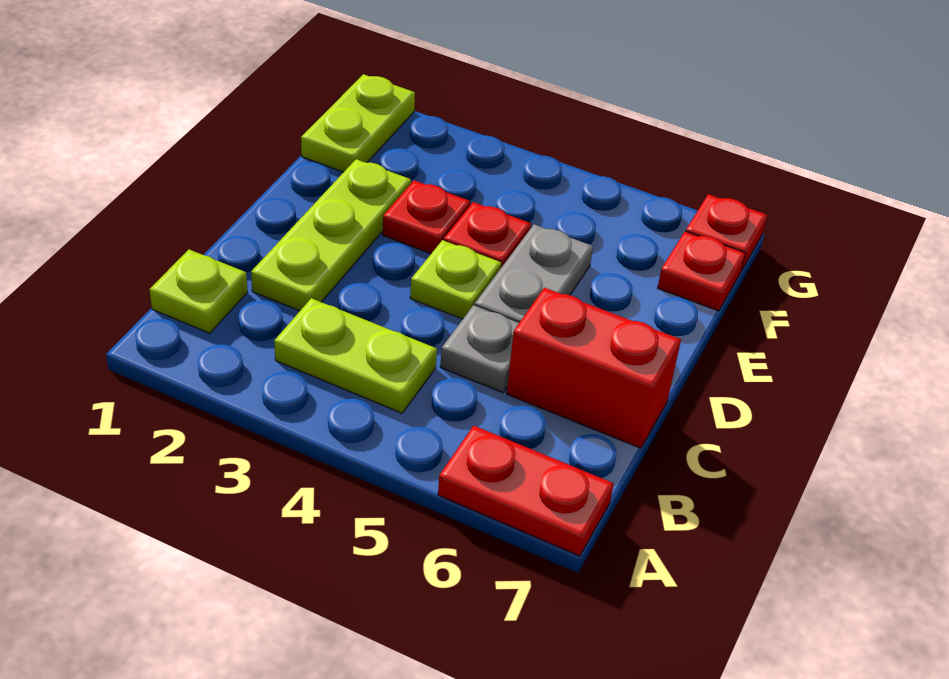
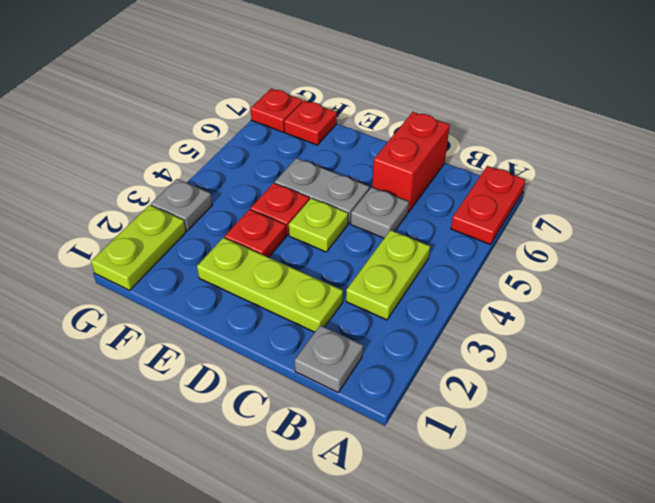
lime 1x1 plate [150,250,248,333] -> grey 1x1 plate [295,325,363,392]
lime 1x2 plate [301,74,415,172] -> lime 1x2 plate turned to [91,205,186,290]
none -> grey 1x1 plate [151,179,212,231]

